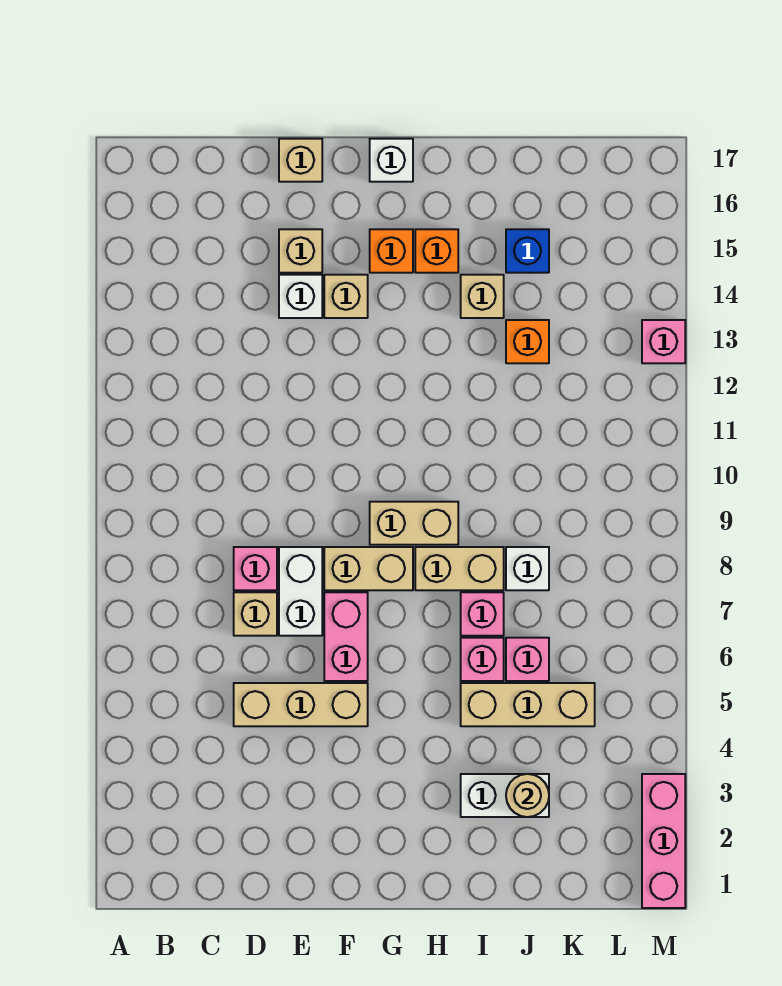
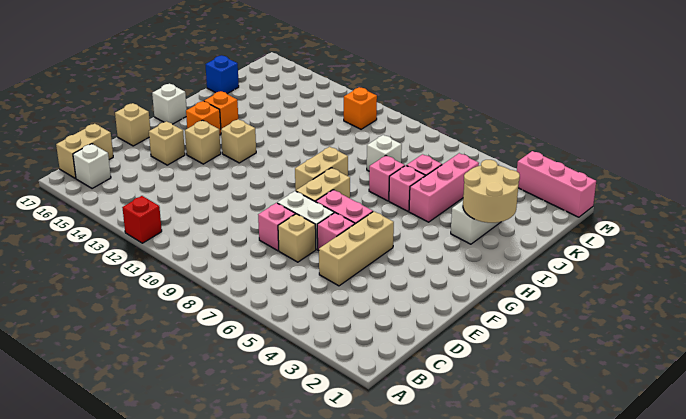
none -> red 1x1 brick [122,196,162,243]
white 1x1 brick [279,275,322,318] -> white 1x1 brick moved to [73,144,111,189]
tan 1x2 brick [415,547,504,590] -> tan 1x2 brick moved to [56,124,113,178]
tan 1x3 brick [461,683,595,726] -> pink 1x3 brick [409,153,479,222]
tan 1x1 brick [461,275,504,318] -> tan 1x1 brick moved to [221,119,256,163]
tan 1x1 round brick [506,774,549,817] -> tan 2x2 round brick [463,160,520,223]
orange 1x1 brick [506,320,549,363] -> orange 1x1 brick moved to [344,87,377,129]
blue 1x1 brick [506,229,549,273] -> blue 1x1 brick moved to [205,56,239,94]
pink 1x1 brick [642,320,685,363] -> pink 1x1 brick moved to [317,213,355,251]

